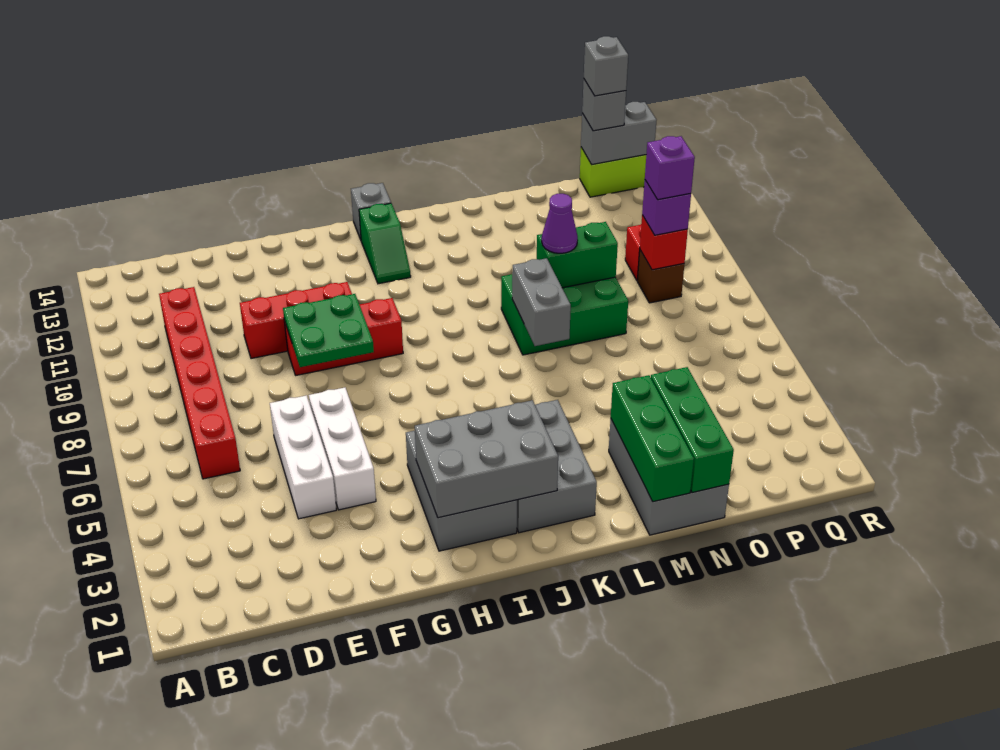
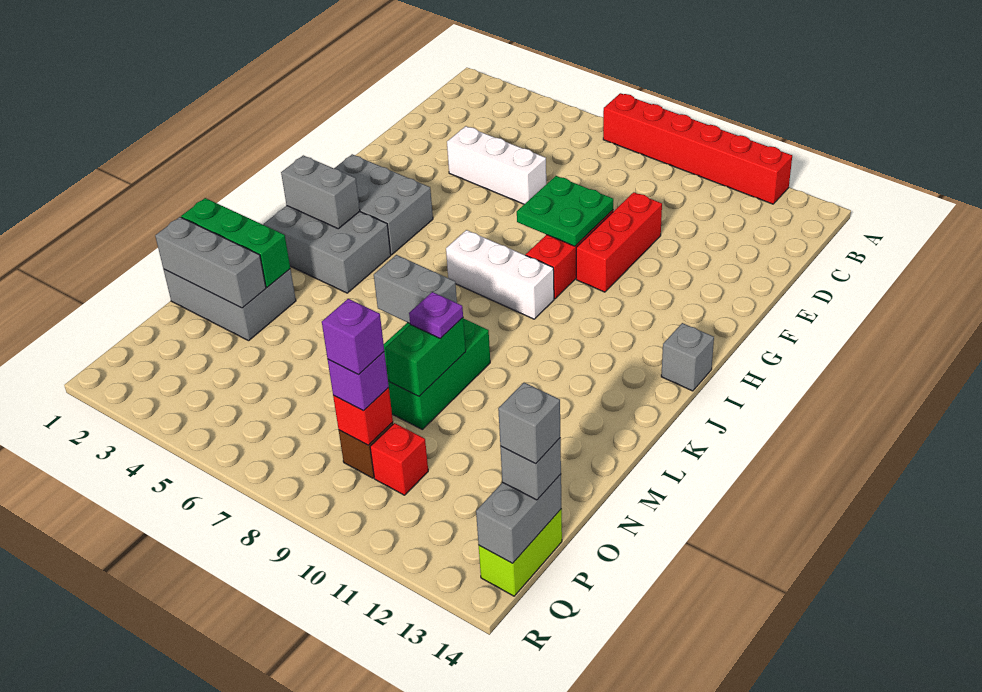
red 1x6 brick [159,287,240,479] -> red 1x6 brick moved to [603,93,792,204]
white 1x3 brick [309,388,376,510] -> white 1x3 brick moved to [446,230,554,319]
grey 2x3 brick [415,400,558,518] -> grey 1x2 brick [281,155,360,229]
green 1x2 slope [359,203,411,284] -> none
purple 1x1 cone [542,194,578,253] -> purple 1x1 plate [409,292,463,339]
green 1x3 brick [651,367,734,493] -> grey 1x3 brick [155,217,266,308]

